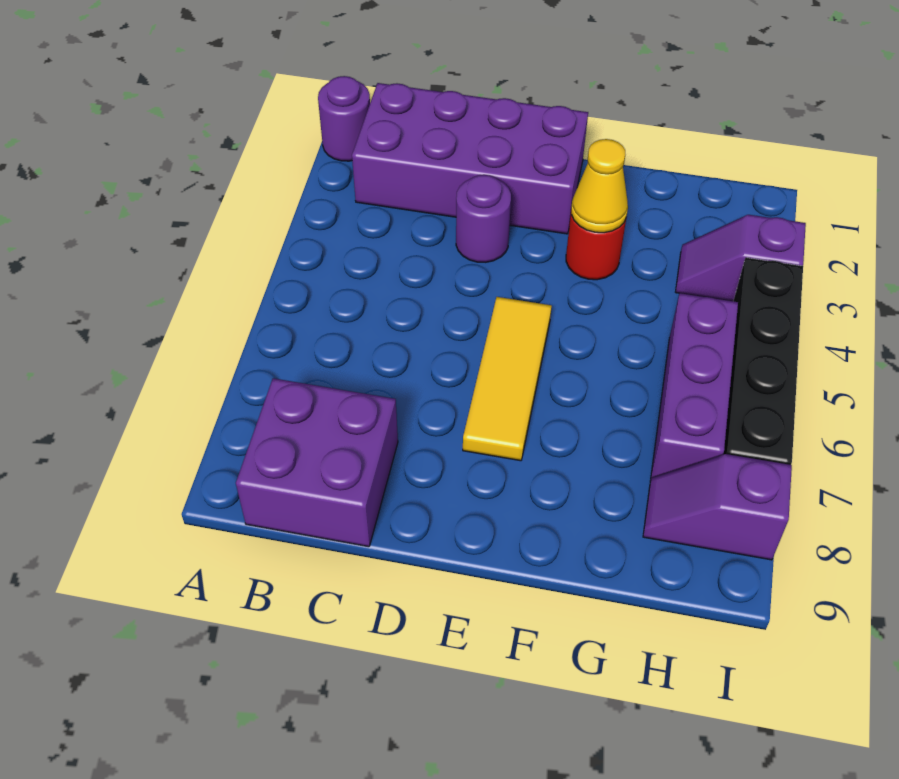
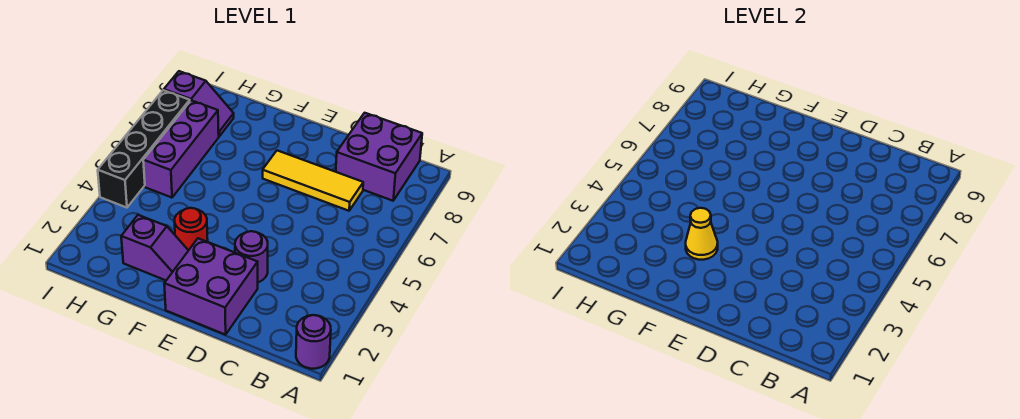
purple 2x4 brick [352,83,588,234] -> purple 2x2 brick [164,238,258,335]
yellow 1x3 tile [463,297,552,461] -> yellow 1x3 tile turned to [263,151,363,211]
purple 1x2 slope [676,215,806,301] -> purple 1x2 slope moved to [121,215,189,280]

